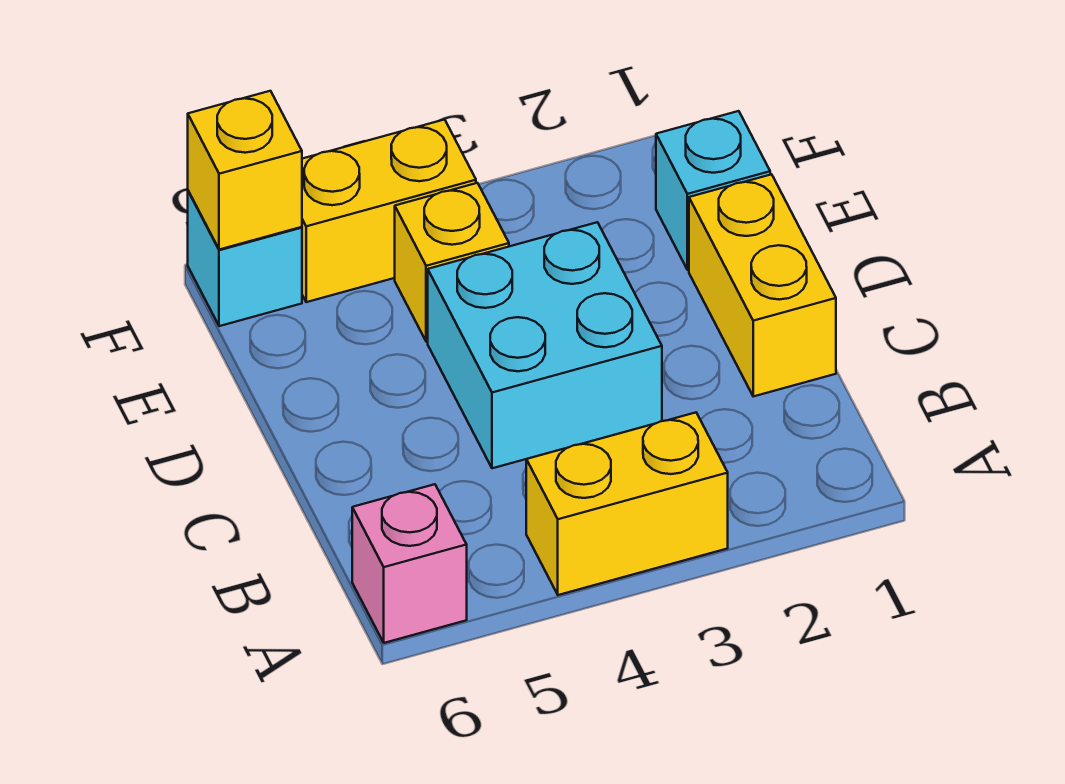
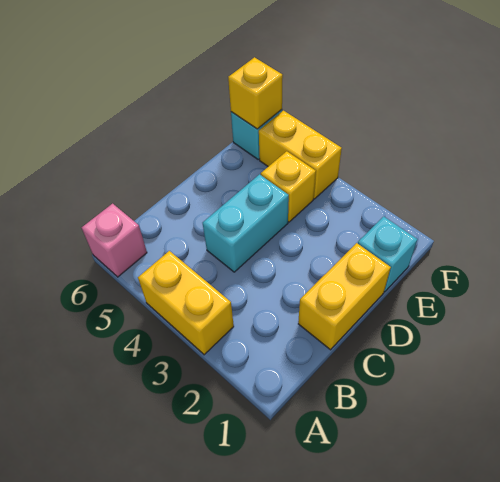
cyan 2x2 brick [428,222,662,468] -> cyan 1x2 brick [203,174,289,272]

